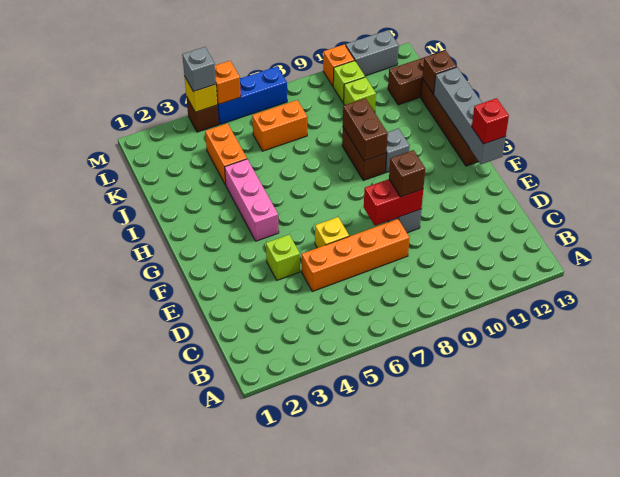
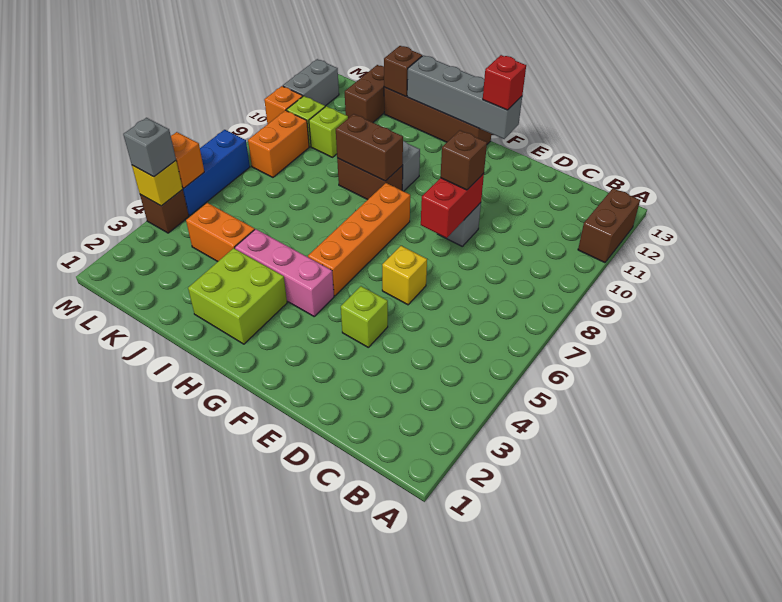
none -> brown 1x2 brick [578,188,640,263]
orange 1x4 brick [302,219,410,291] -> orange 1x4 brick moved to [308,183,410,296]
none -> lime 2x2 brick [188,248,287,344]
orange 1x2 brick [252,100,307,151] -> orange 1x2 brick moved to [248,110,309,177]

